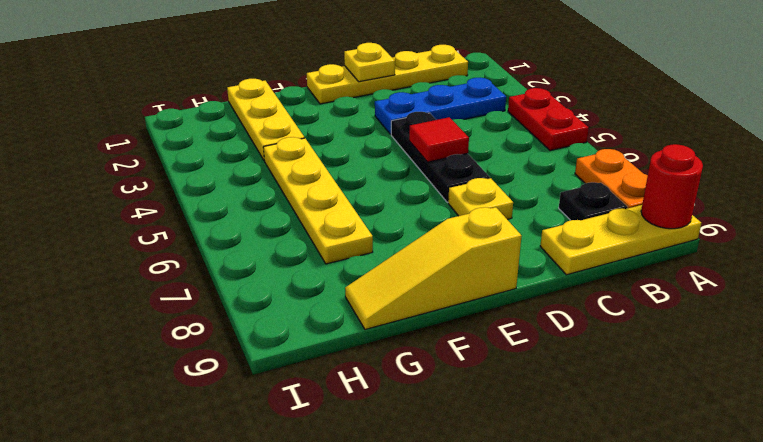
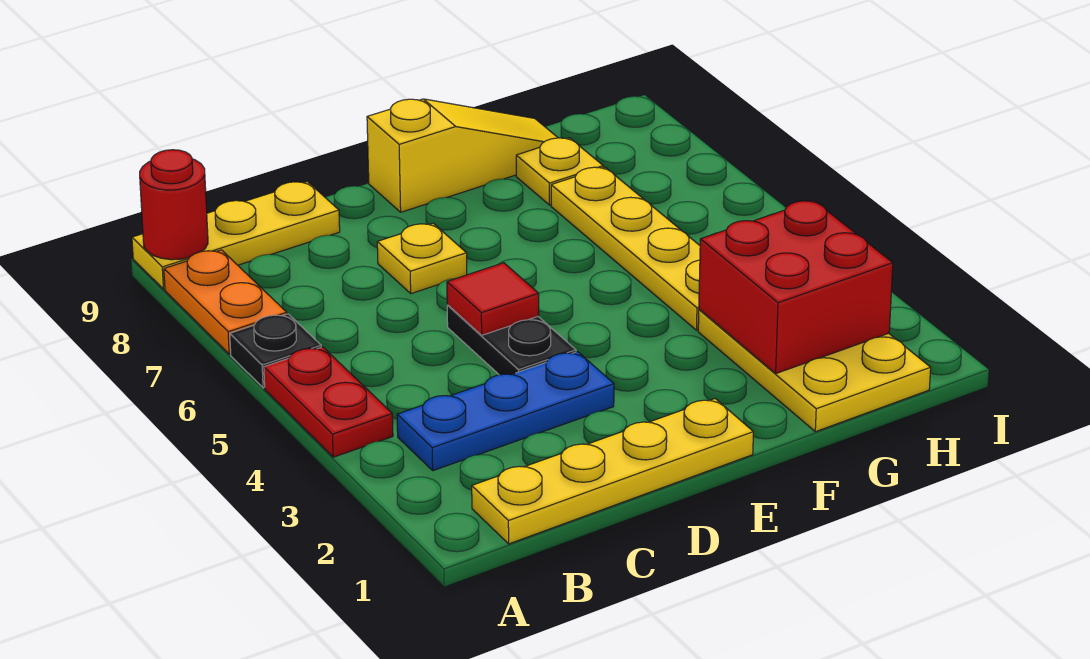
black 1x1 plate [559,182,628,220] -> black 1x1 plate moved to [230,314,321,388]
yellow 1x1 plate [344,43,395,82] -> yellow 1x1 plate moved to [516,138,603,205]
black 1x3 plate [391,112,490,202] -> black 1x2 plate [447,305,576,375]
yellow 1x3 plate [227,79,305,160] -> yellow 2x3 plate [698,309,931,432]
none -> red 2x2 brick [699,200,893,373]

